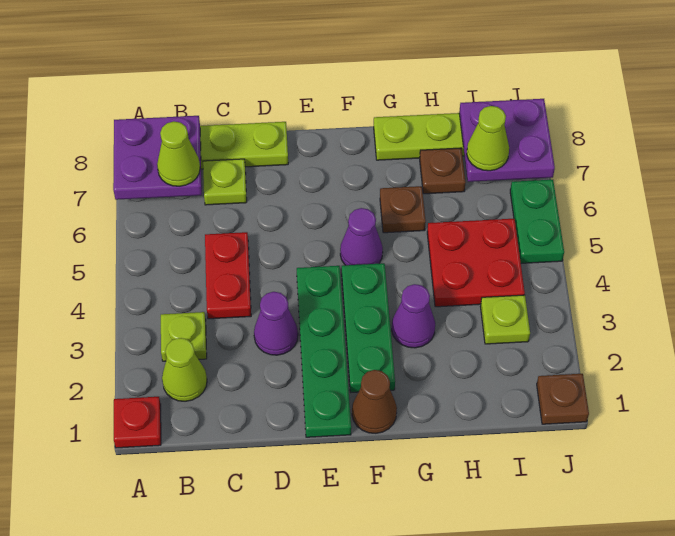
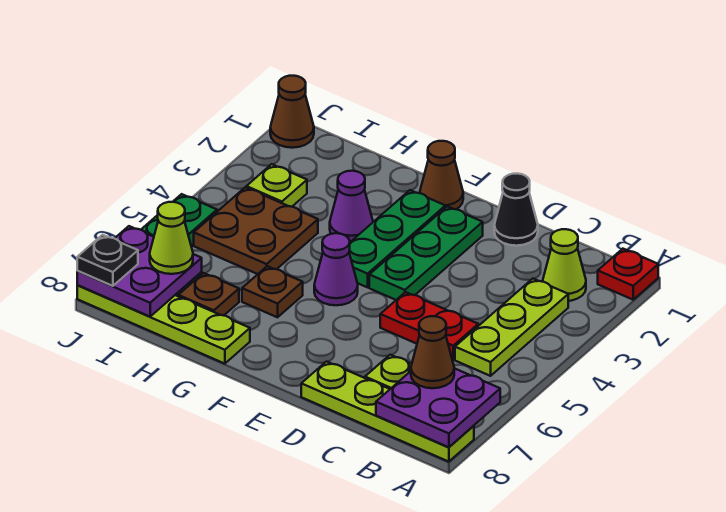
lime 1x1 plate [161,312,207,361] -> lime 1x3 plate [455,279,568,376]
lime 1x1 cone [157,121,200,186] -> brown 1x1 cone [411,316,454,388]
red 1x2 plate [205,232,251,319] -> red 1x2 plate turned to [380,292,478,359]
none -> black 1x1 cone [494,174,538,246]
purple 1x1 cone [254,292,298,355] -> none
green 1x4 plate [297,266,351,437] -> green 1x3 plate [369,206,483,300]
red 2x2 plate [427,219,525,307] -> brown 2x2 plate [194,187,318,274]
brown 1x1 plate [537,374,589,424] -> brown 1x1 cone [270,76,314,148]
none -> black 1x1 plate [77,235,138,286]

